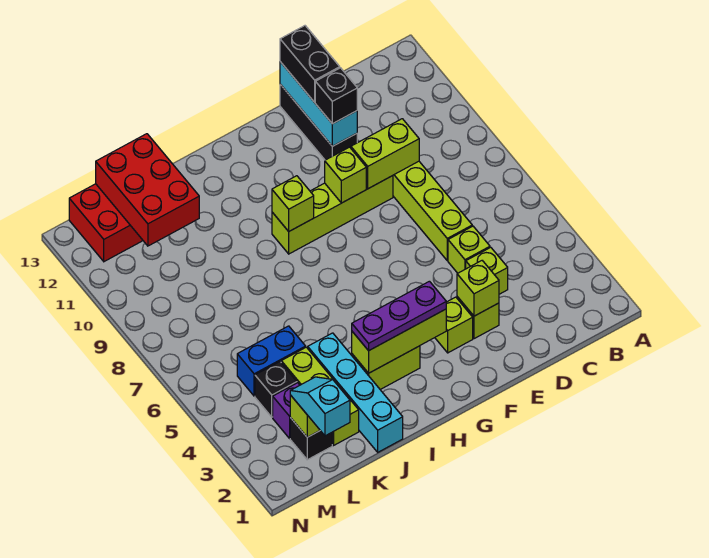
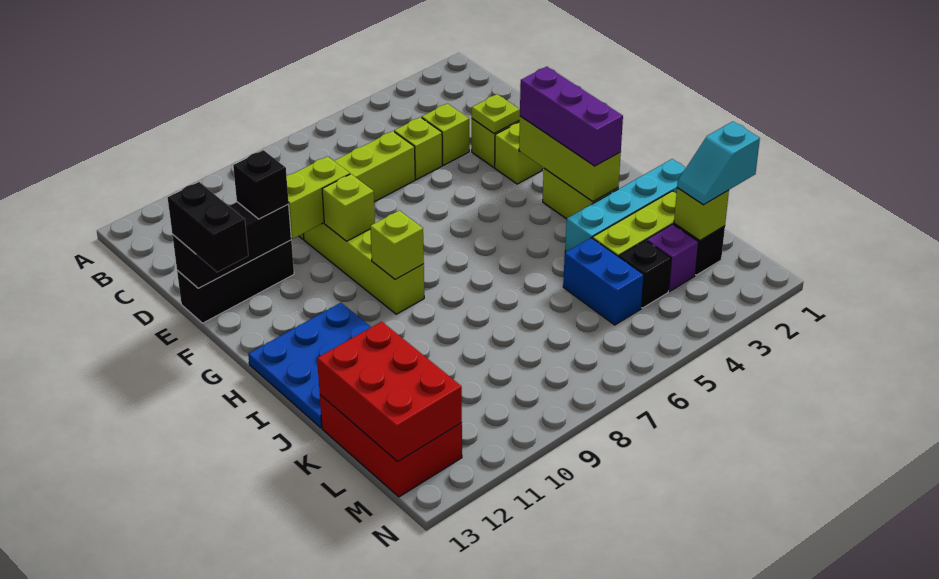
lime 1x2 brick [351,119,419,189] -> lime 1x2 brick turned to [286,156,350,239]
lime 1x1 brick [457,261,499,316] -> lime 1x1 plate [472,94,520,133]
cyan 1x3 brick [280,62,357,146] -> black 1x3 brick [172,202,291,288]
black 1x2 brick [280,26,340,102] -> black 1x2 brick turned to [168,182,248,272]
purple 1x3 plate [352,281,446,351] -> purple 1x3 brick [520,67,623,166]
none -> blue 3x3 plate [248,303,371,428]
red 2x3 brick [96,134,199,246] -> red 2x3 brick turned to [317,322,462,462]

